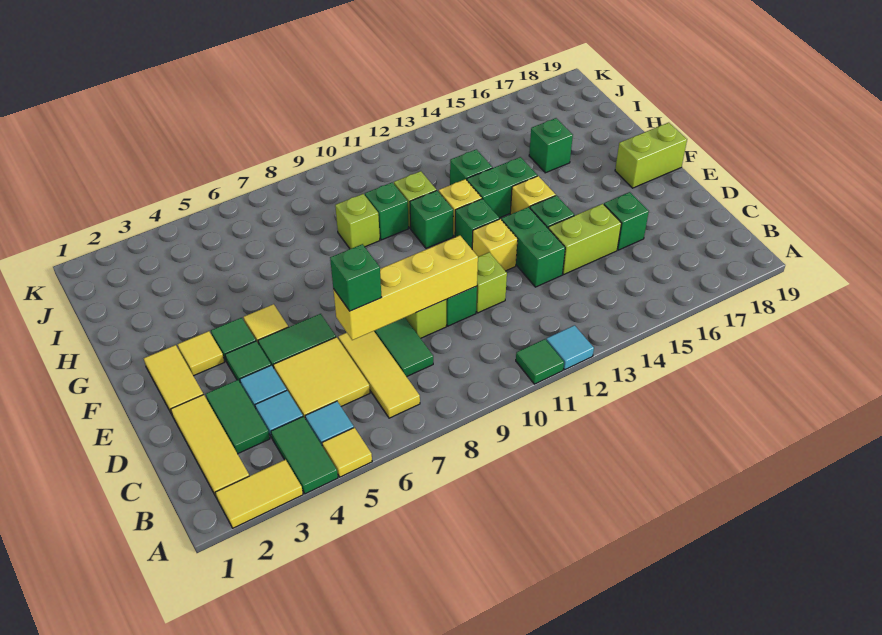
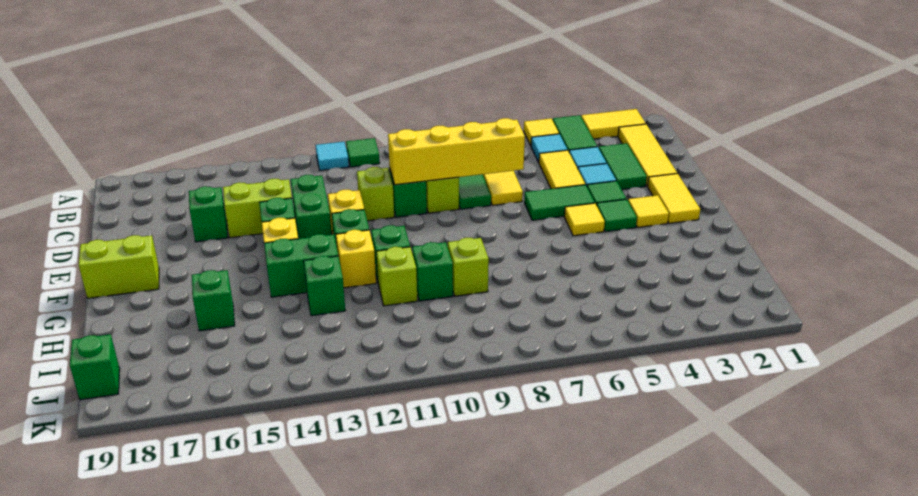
yellow 2x2 tile [273,337,370,419] -> yellow 1x2 tile [539,150,585,189]
green 1x1 brick [330,244,382,311] -> green 1x1 brick moved to [70,334,120,400]

